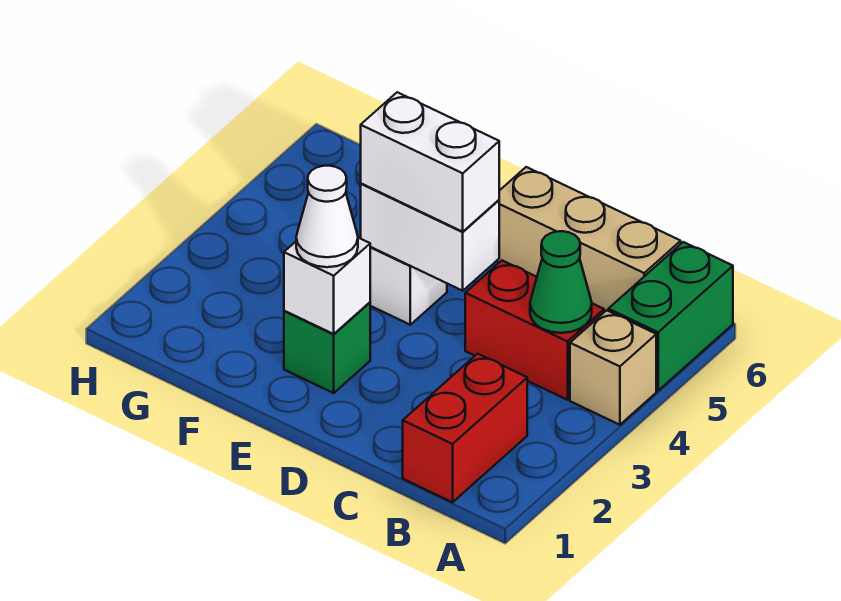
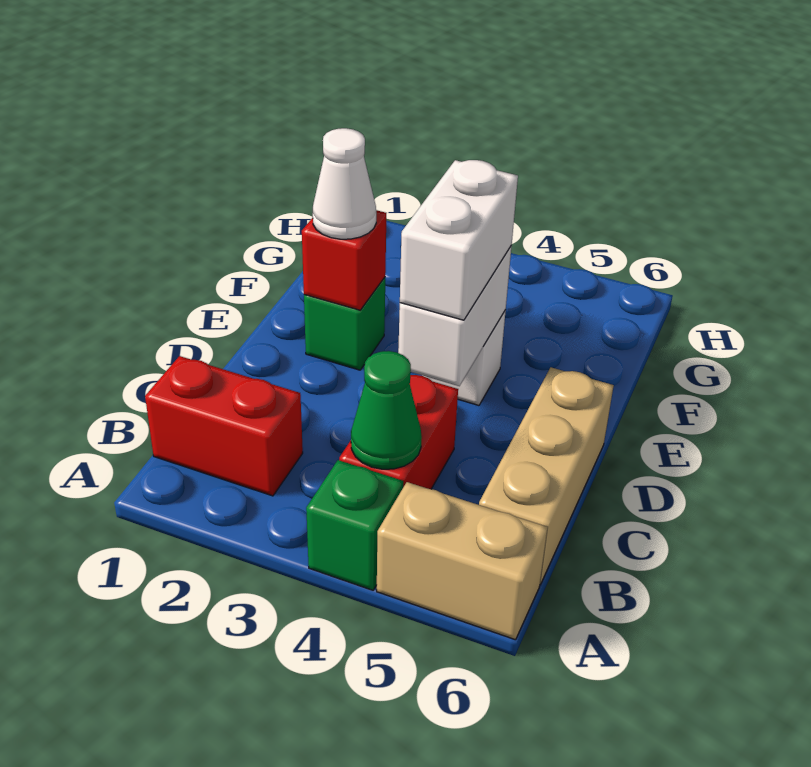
tan 1x1 brick [570,310,656,425] -> green 1x1 brick [306,460,403,590]
green 1x2 brick [608,242,733,390] -> tan 1x2 brick [377,482,548,640]
white 1x1 brick [284,238,370,334] -> red 1x1 brick [302,210,386,310]

